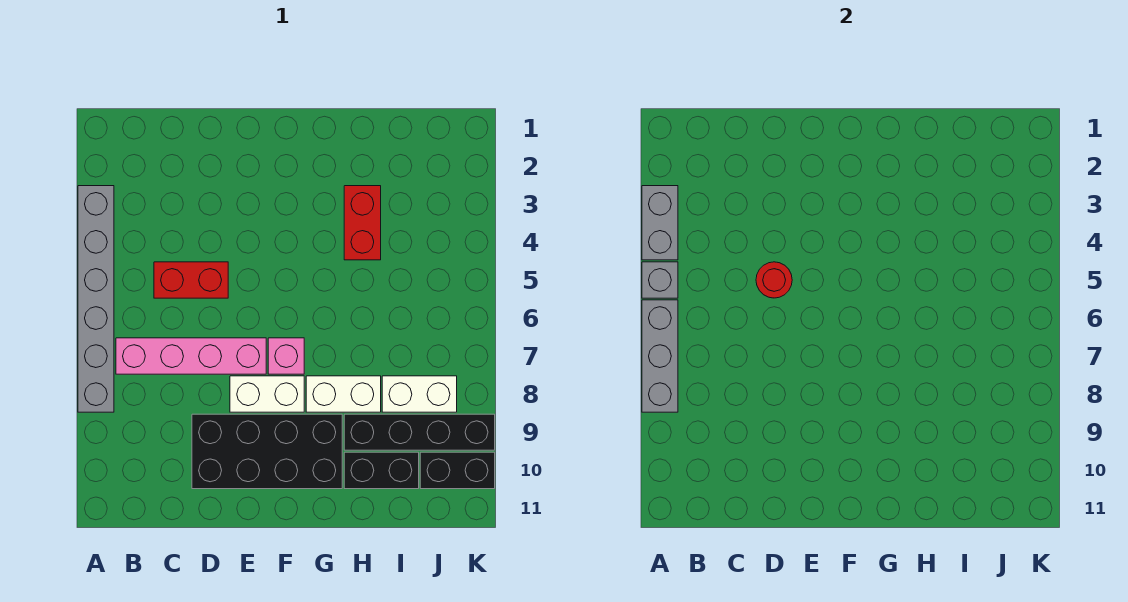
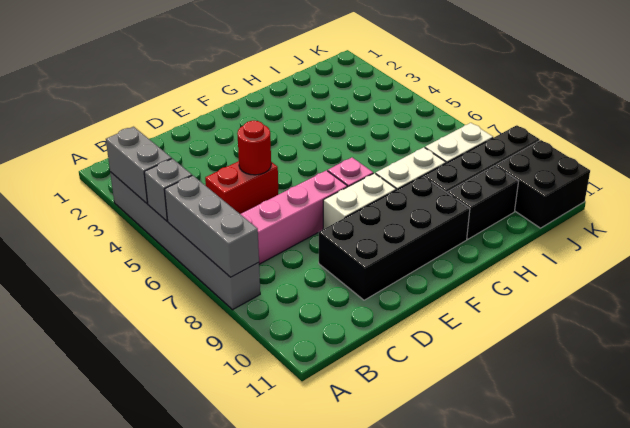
red 1x2 brick [344,186,381,260] -> none
black 1x2 brick [420,452,495,489] -> black 2x2 brick [496,140,590,228]

